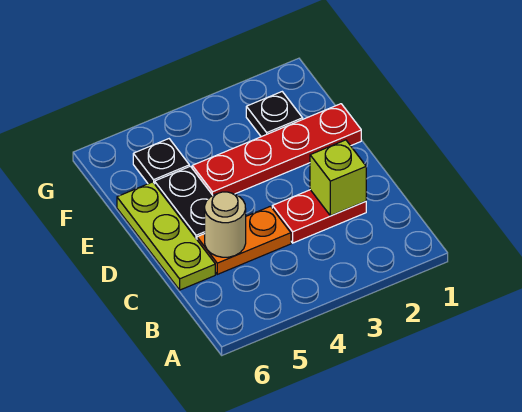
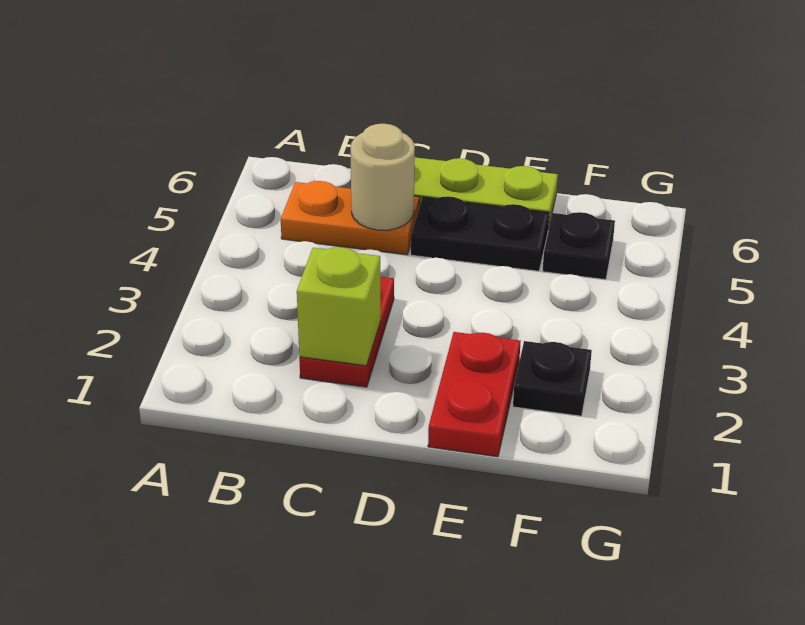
orange 1x2 plate [197,206,291,274] -> orange 1x2 plate turned to [281,181,419,255]
red 1x4 plate [192,104,361,195] -> red 1x2 plate [428,332,521,457]

